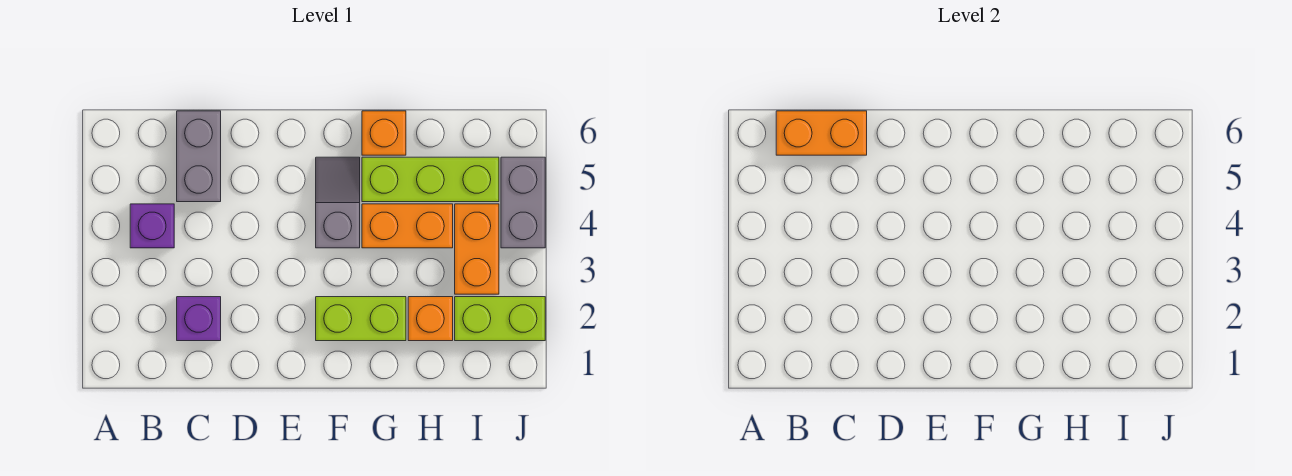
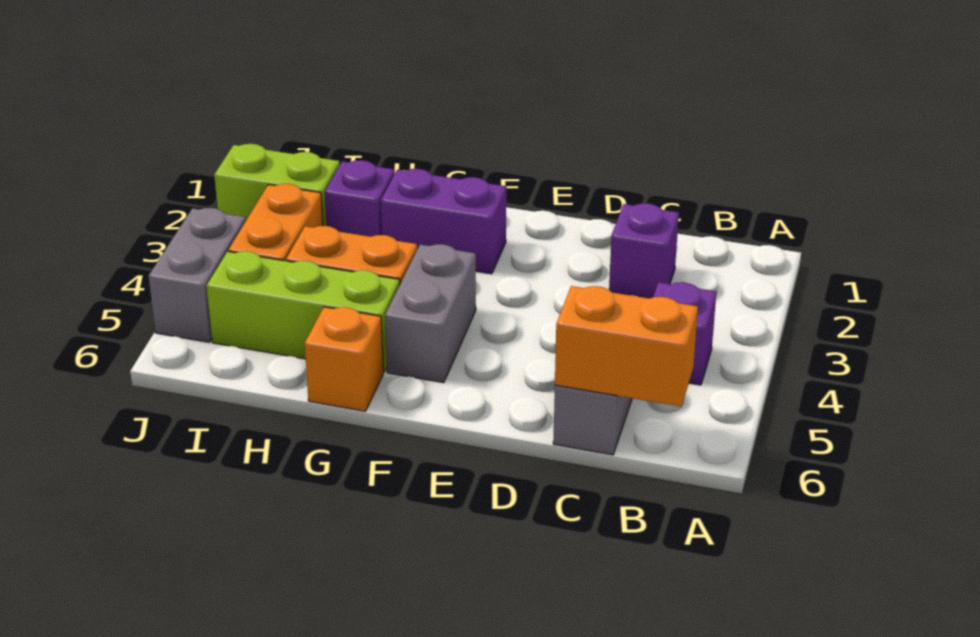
lime 1x2 brick [316,297,406,341] -> purple 1x2 brick [381,169,506,274]
grey 1x2 slope [316,157,360,248] -> grey 1x2 brick [385,244,476,383]
orange 1x1 brick [408,297,453,341] -> purple 1x1 brick [325,160,394,237]

